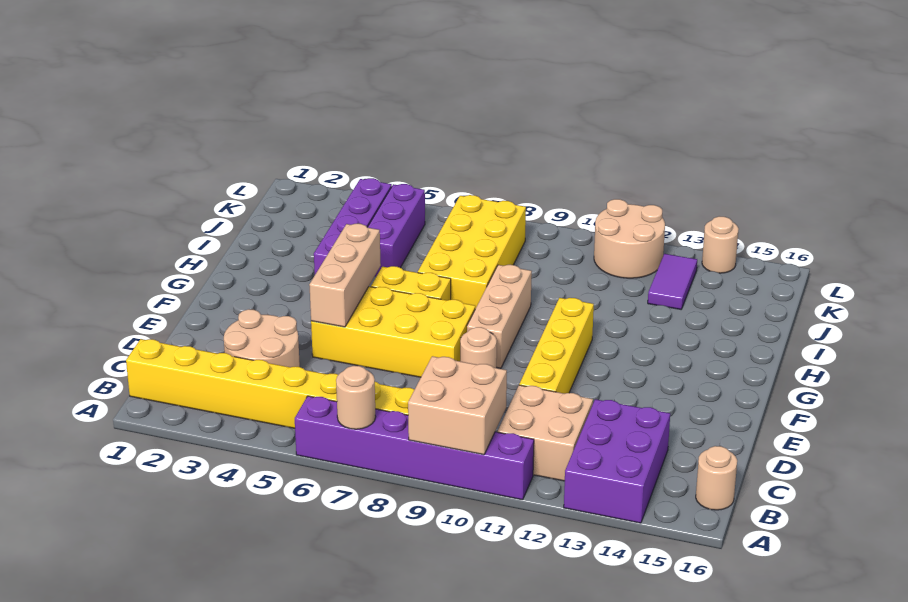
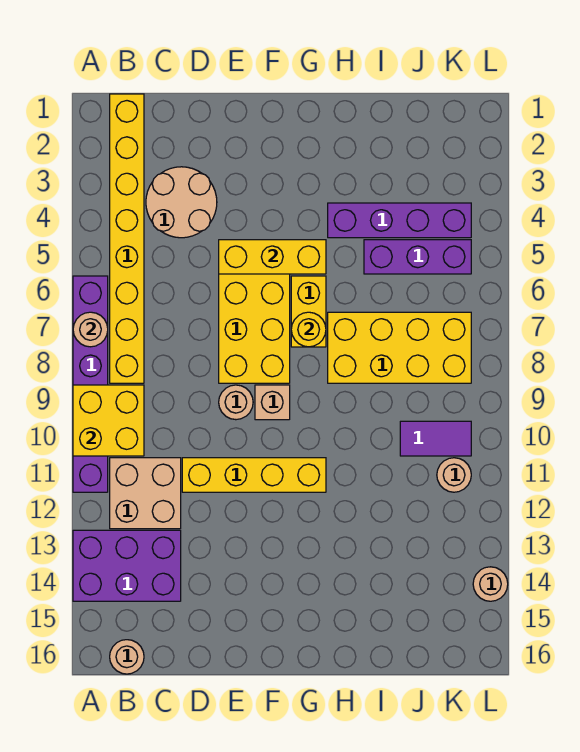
tan 2x2 brick [408,356,507,455] -> yellow 2x2 brick [73,385,144,456]
tan 1x3 brick [309,224,381,327] -> yellow 1x3 brick [219,240,326,274]
tan 1x3 brick [467,265,532,368] -> tan 1x1 brick [255,385,290,420]
none -> yellow 1x1 round brick [291,312,326,347]
purple 1x2 tile [648,254,697,309] -> purple 1x2 tile moved to [400,421,471,456]
tan 2x2 round brick [594,199,665,278] -> tan 1x1 round brick [437,458,471,492]

